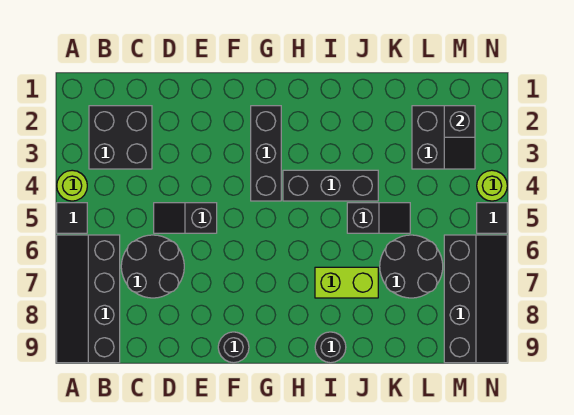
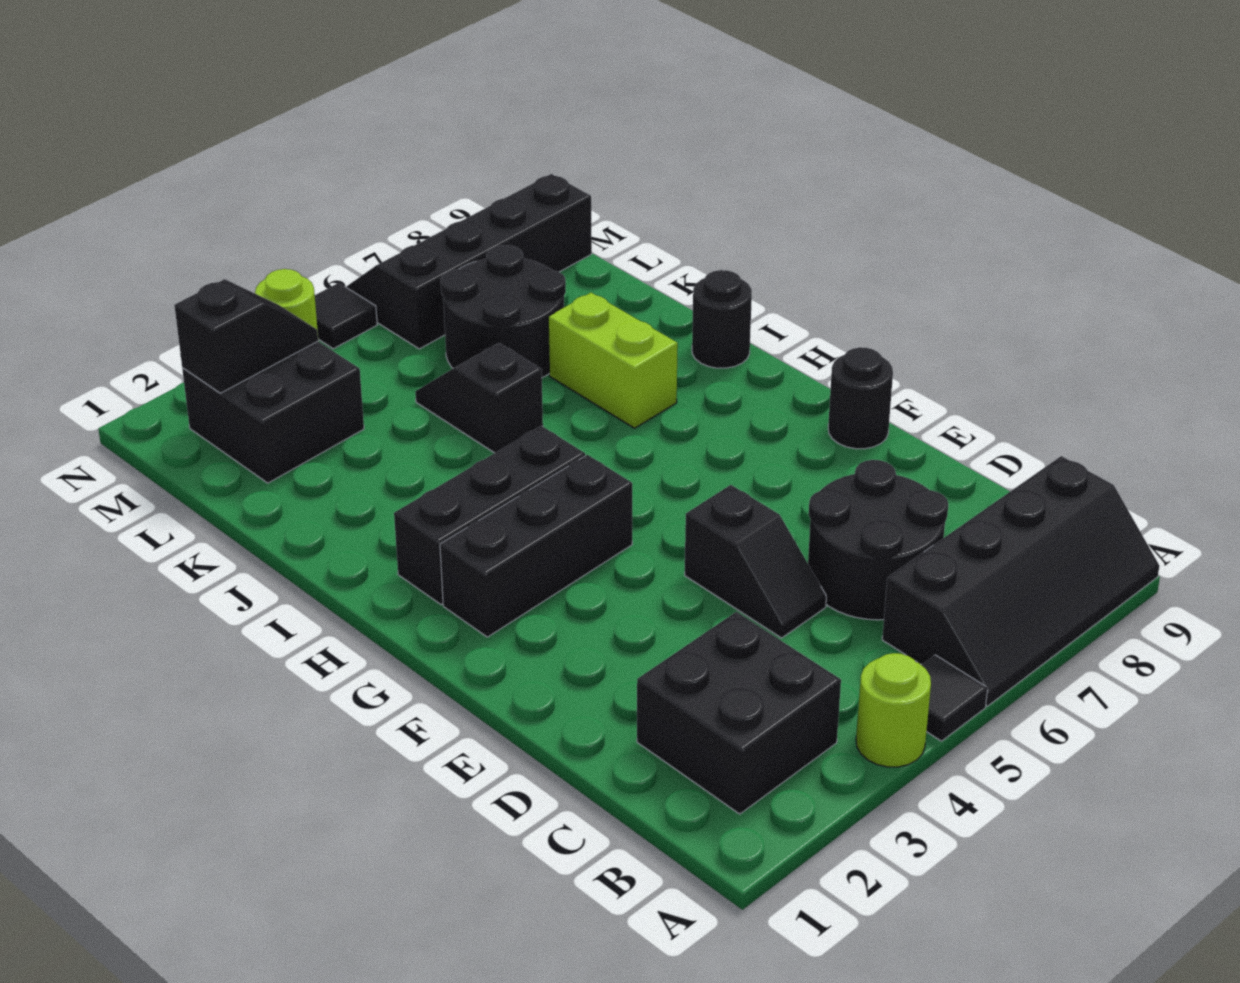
black 1x3 brick [283,170,378,201] -> black 1x3 brick turned to [394,426,585,605]

